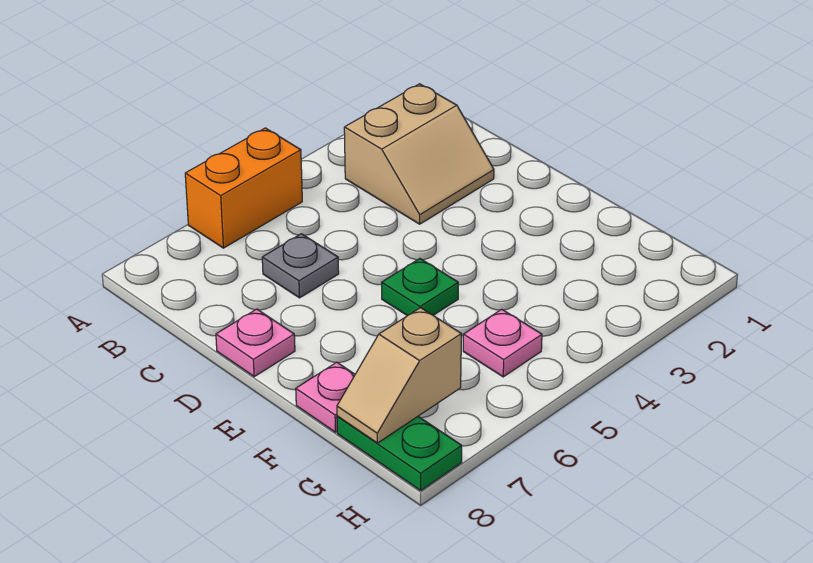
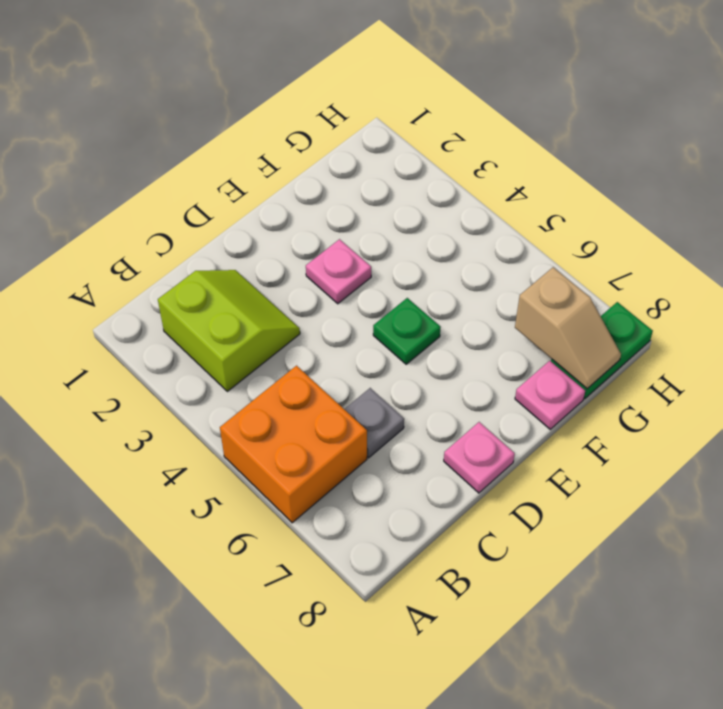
orange 1x2 brick [185,128,302,248] -> orange 2x2 brick [220,366,367,523]
tan 2x2 slope [344,84,494,224] -> lime 2x2 slope [158,270,300,391]
pink 1x1 plate [463,309,542,377] -> pink 1x1 plate moved to [306,239,371,304]

